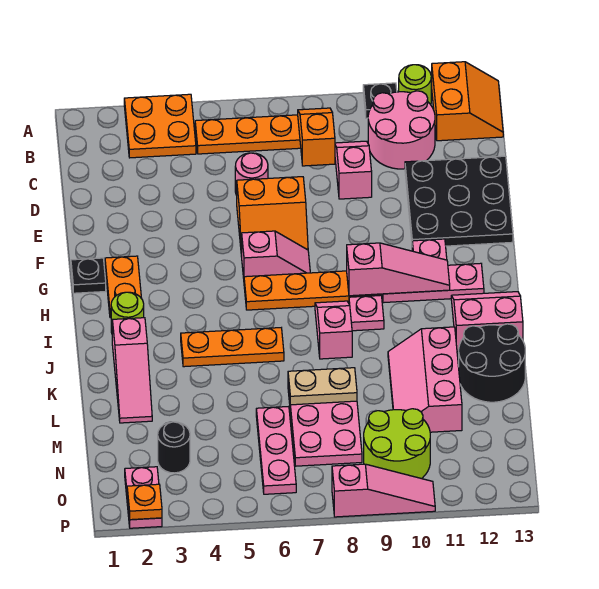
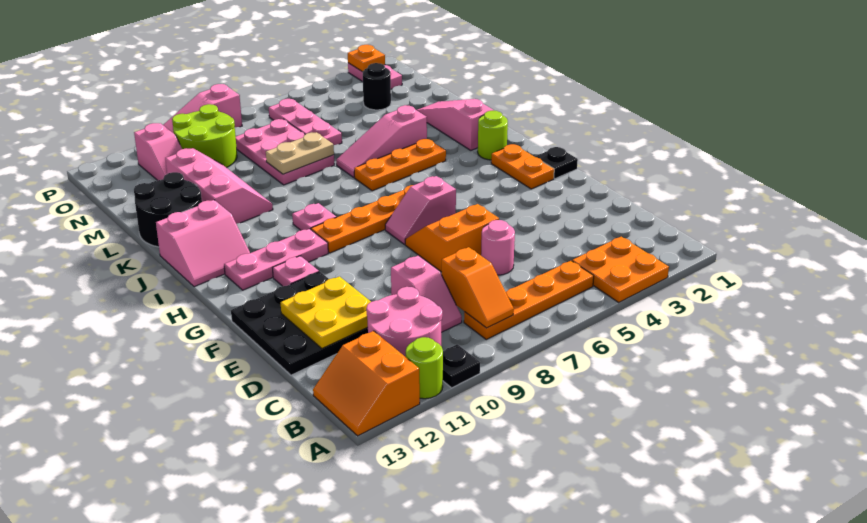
none -> yellow 2x2 plate [281,276,371,349]
pink 1x3 slope [347,243,450,296] -> pink 1x3 slope moved to [336,105,427,177]
pink 1x2 slope [315,301,352,359] -> pink 1x2 slope moved to [134,123,182,180]

